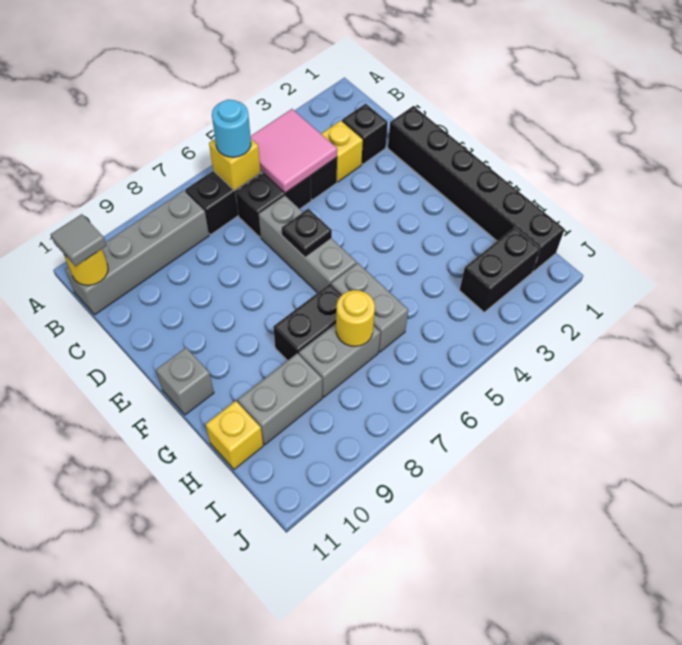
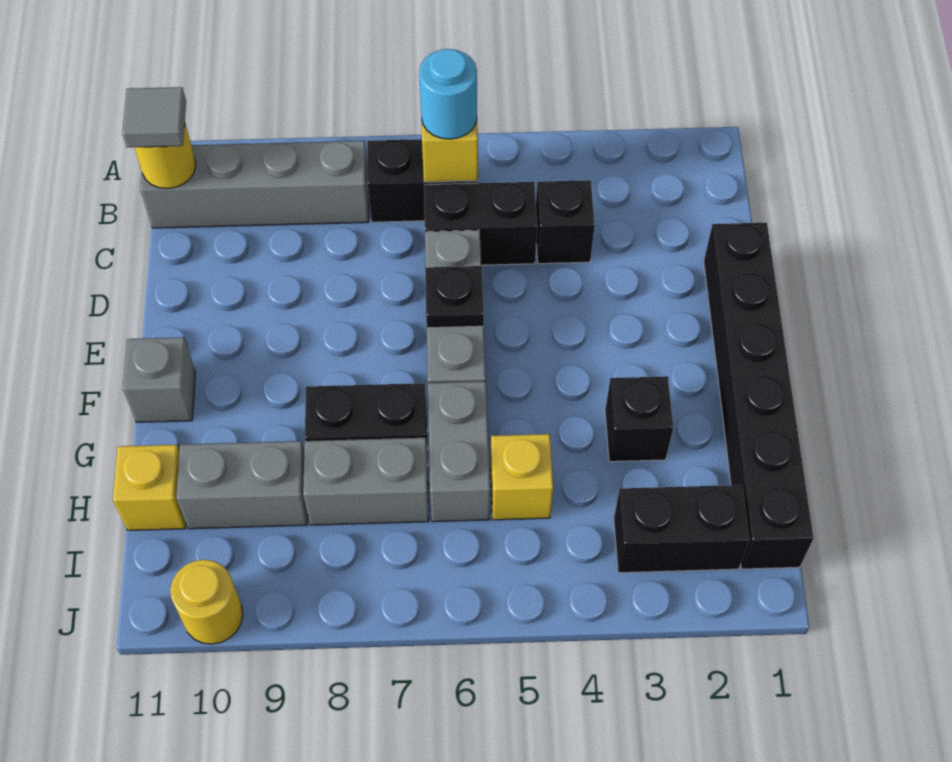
pink 2x2 tile [251,109,337,193] -> none
black 1x1 brick [342,104,388,164] -> black 1x1 brick moved to [605,376,673,462]
yellow 1x1 brick [322,121,363,182] -> yellow 1x1 brick moved to [490,434,553,520]
yellow 1x1 round brick [336,290,375,346] -> yellow 1x1 round brick moved to [170,560,243,644]

